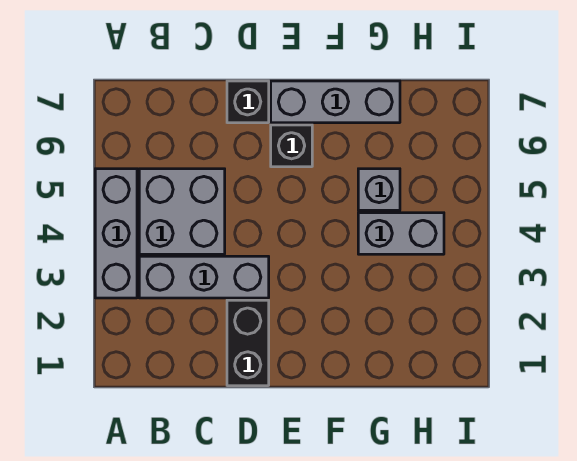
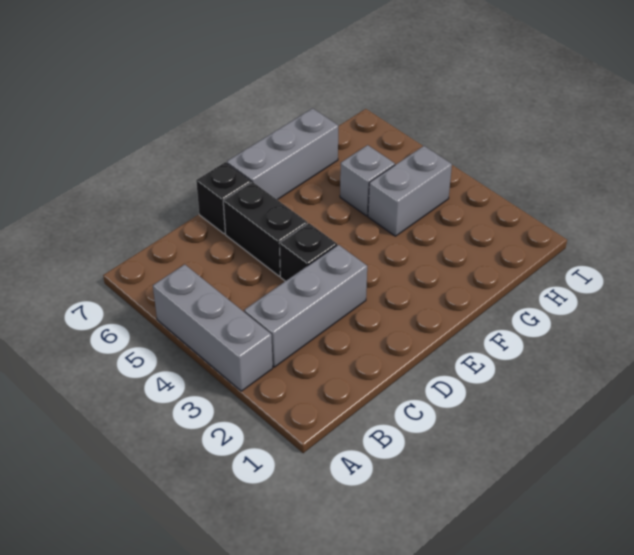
grey 2x2 brick [139,169,225,254] -> none
black 1x2 brick [227,300,269,386] -> black 1x2 brick moved to [223,182,307,276]
black 1x1 brick [271,125,312,167] -> black 1x1 brick moved to [279,223,337,281]

